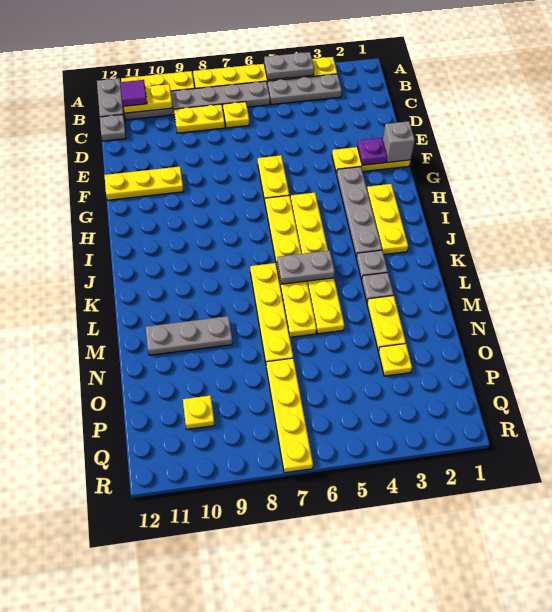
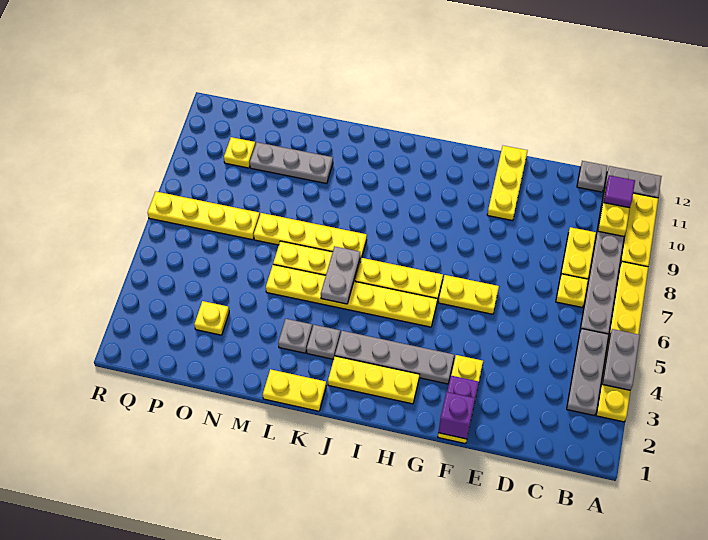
grey 1x1 brick [383,121,415,163] -> purple 1x1 brick [438,392,475,439]
yellow 1x2 plate [367,296,406,351] -> yellow 1x2 plate moved to [263,369,326,411]
grey 1x3 plate [146,316,232,355] -> grey 1x3 plate turned to [250,142,333,184]

